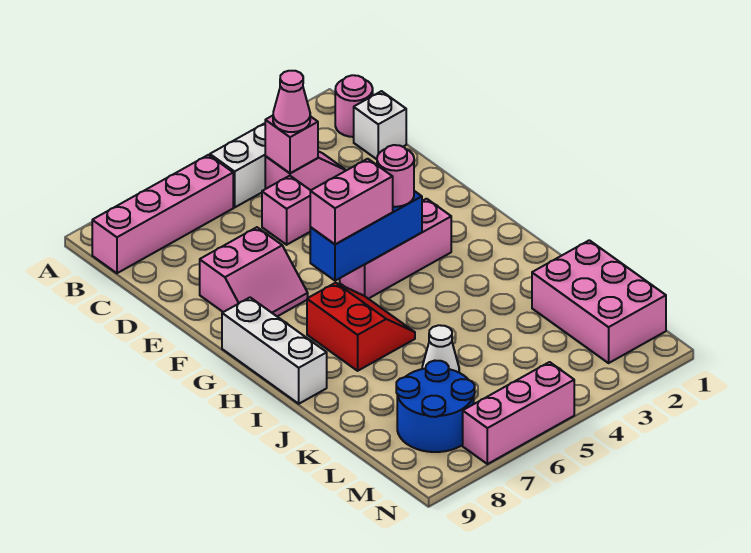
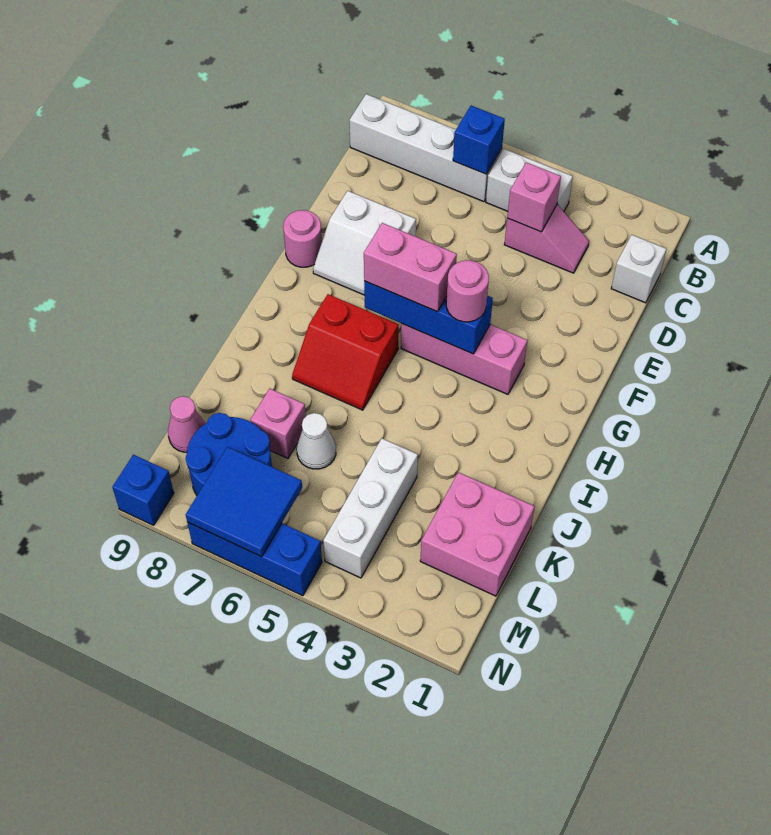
pink 1x1 round brick [335,75,373,137] -> pink 1x1 round brick moved to [283,210,322,267]
pink 1x4 brick [92,155,233,273] -> white 1x4 brick [349,94,502,202]
none -> blue 1x1 brick [453,106,505,174]
pink 1x1 cone [273,71,310,132] -> pink 1x1 cone moved to [168,396,205,452]
pink 1x1 brick [262,176,311,245] -> pink 1x1 brick moved to [250,389,306,458]
pink 2x2 slope [200,227,308,316] -> white 2x2 slope [313,191,416,295]
white 1x3 brick [222,298,327,404] -> white 1x3 brick moved to [323,438,418,578]
red 2x2 slope [307,283,415,371] -> red 2x2 slope turned to [292,294,399,410]
pink 2x3 brick [532,240,666,363] -> pink 2x2 brick [420,472,535,596]
none -> blue 2x2 tile [186,447,302,557]
pink 1x3 brick [463,362,574,464] -> blue 1x3 brick [187,522,322,596]
none -> blue 1x1 brick [112,455,174,525]

